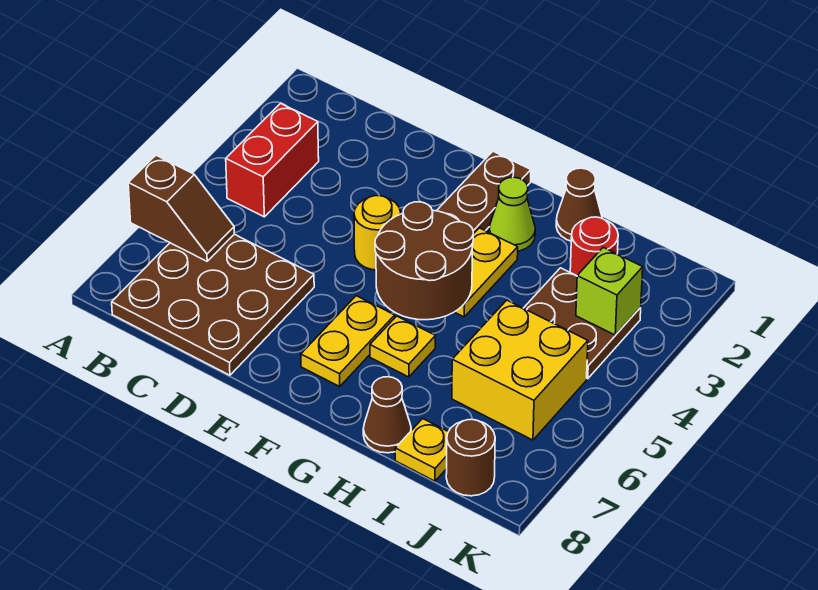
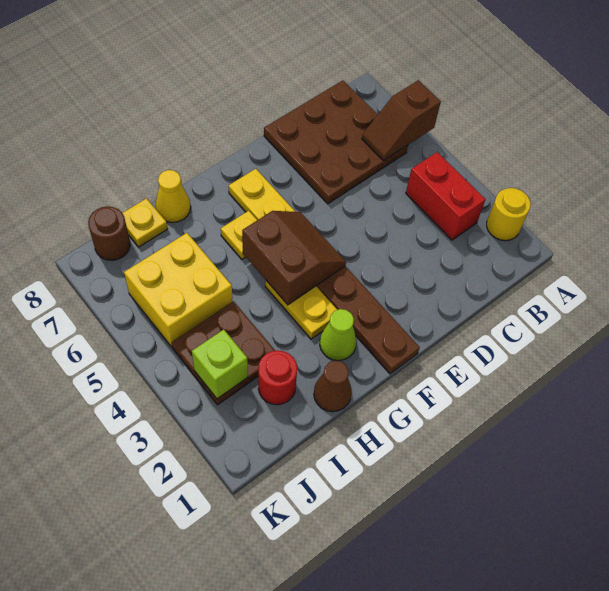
yellow 1x1 round brick [354,196,401,270] -> yellow 1x1 round brick moved to [487,188,531,241]
brown 2x2 round brick [375,202,473,320] -> brown 2x2 slope [242,211,346,305]
brown 1x1 cone [363,377,411,453] -> yellow 1x1 cone [156,170,191,222]

